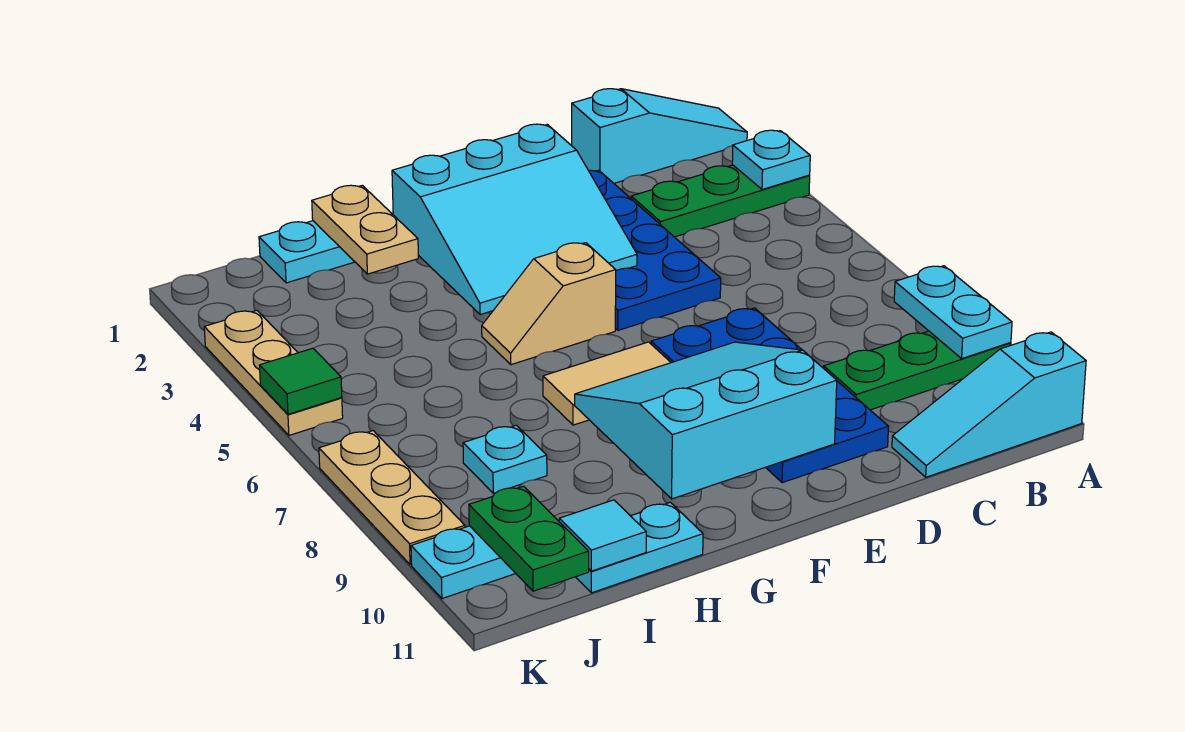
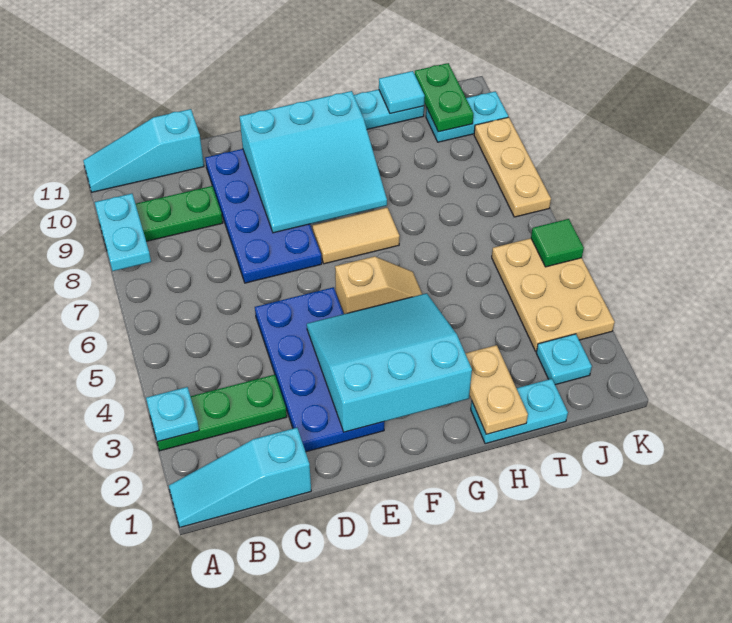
cyan 1x3 slope [892,332,1086,477] -> cyan 1x3 slope turned to [83,109,204,192]
cyan 1x1 plate [463,425,547,493] -> cyan 1x1 plate moved to [536,334,592,385]
tan 1x3 plate [204,311,343,435] -> tan 2x3 plate [492,238,615,351]

